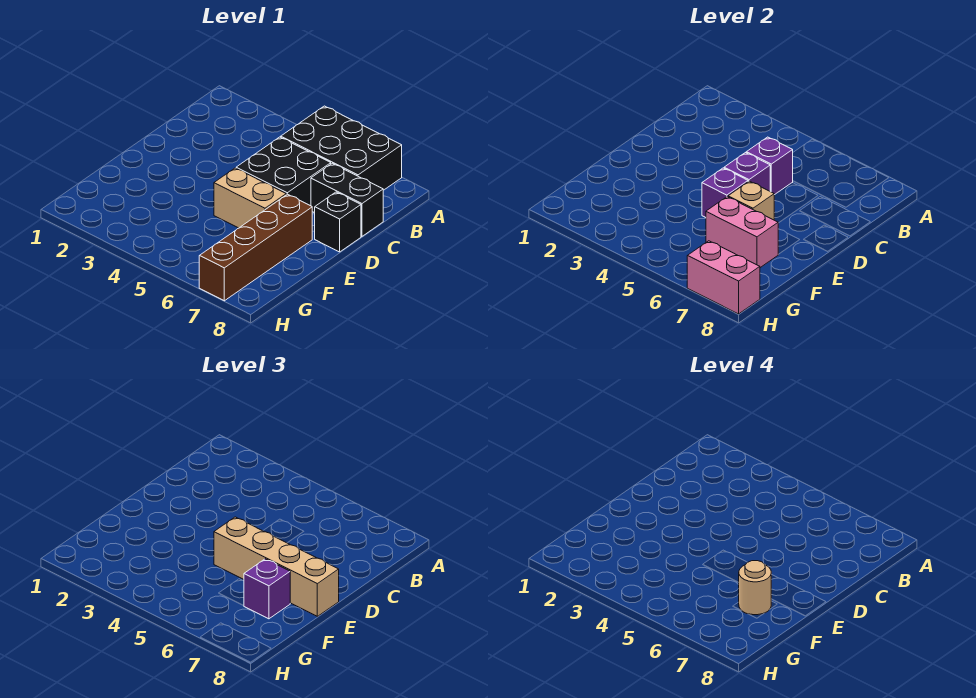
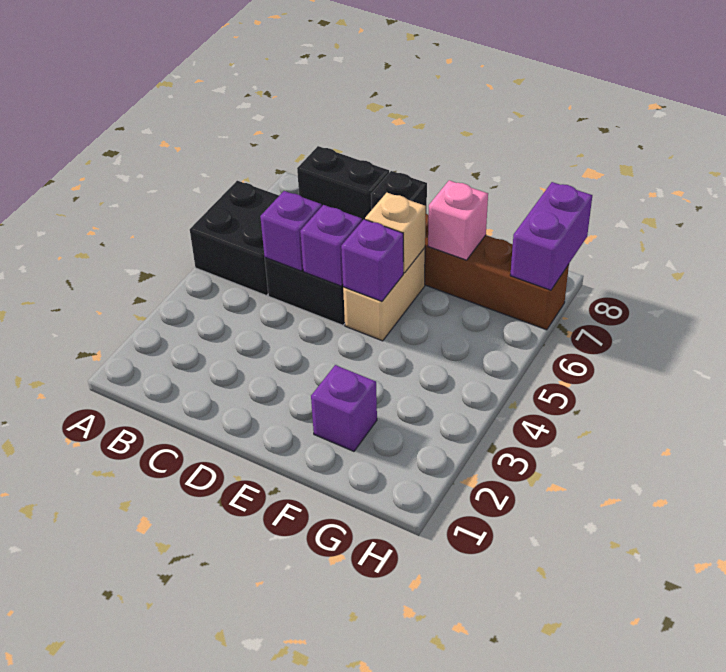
black 2x3 brick [281,106,402,190] -> black 2x2 brick [190,181,279,296]
black 1x2 brick [311,163,383,236] -> black 1x2 brick turned to [297,146,389,221]
tan 1x4 brick [214,517,339,616] -> none
pink 1x2 brick [706,197,778,268] -> pink 1x1 brick [428,180,488,260]
purple 1x1 brick [244,559,290,619] -> purple 1x1 brick moved to [311,365,377,451]
tan 1x1 round brick [738,561,771,615] -> none
pink 1x2 brick [687,241,760,314] -> purple 1x2 brick [510,182,592,290]

